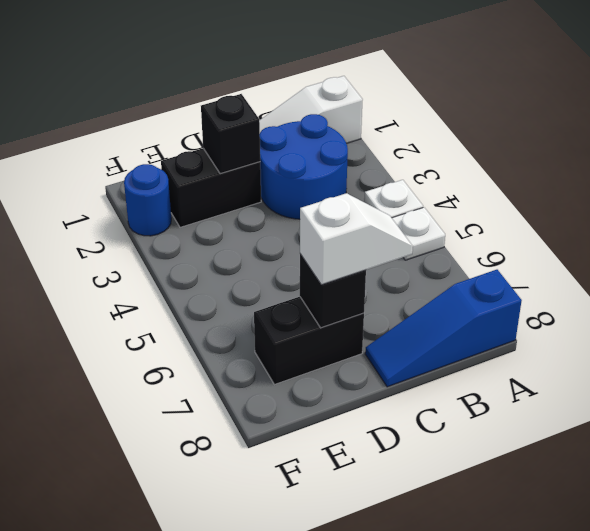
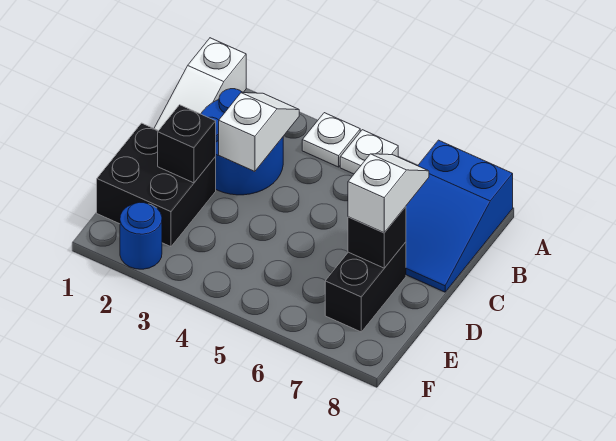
blue 1x3 slope [365,270,522,387] -> blue 2x3 slope [406,140,513,292]
none -> white 1x2 slope [219,93,299,171]
black 1x2 brick [161,148,261,227] -> black 2x2 brick [97,123,216,247]

